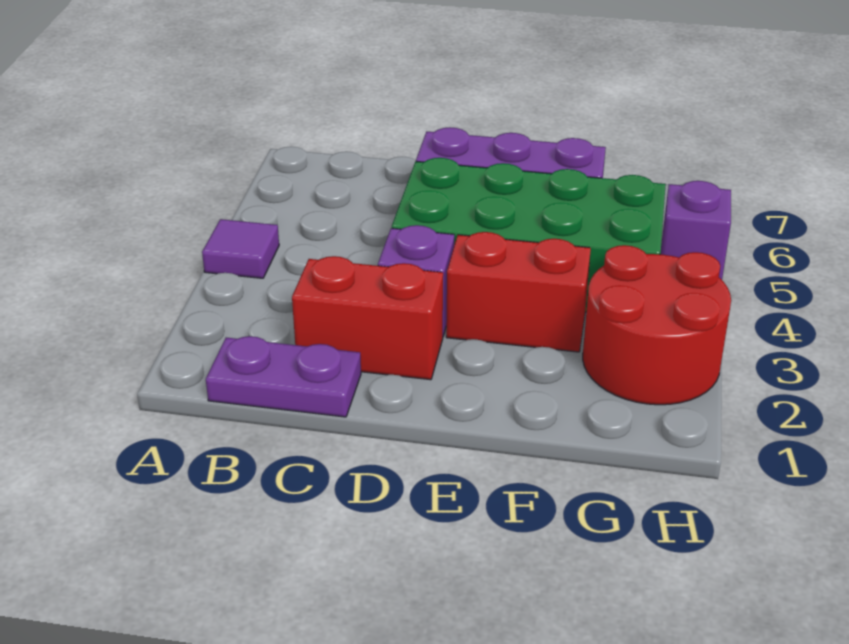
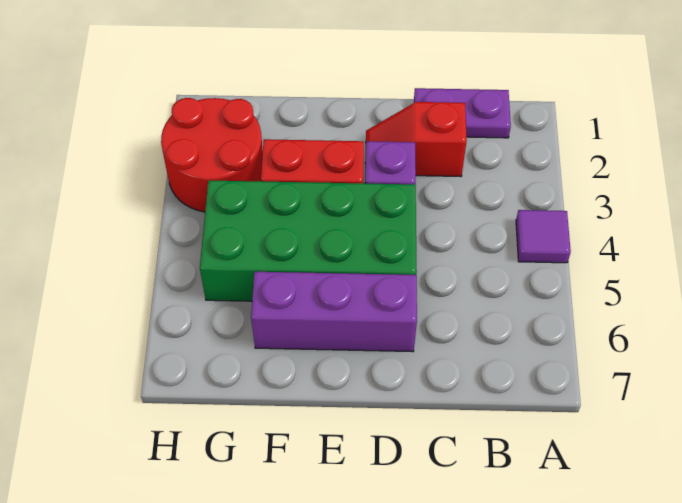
red 1x2 brick [292,256,443,380] -> red 1x2 slope [365,102,467,176]
purple 1x1 brick [661,181,731,280] -> none

